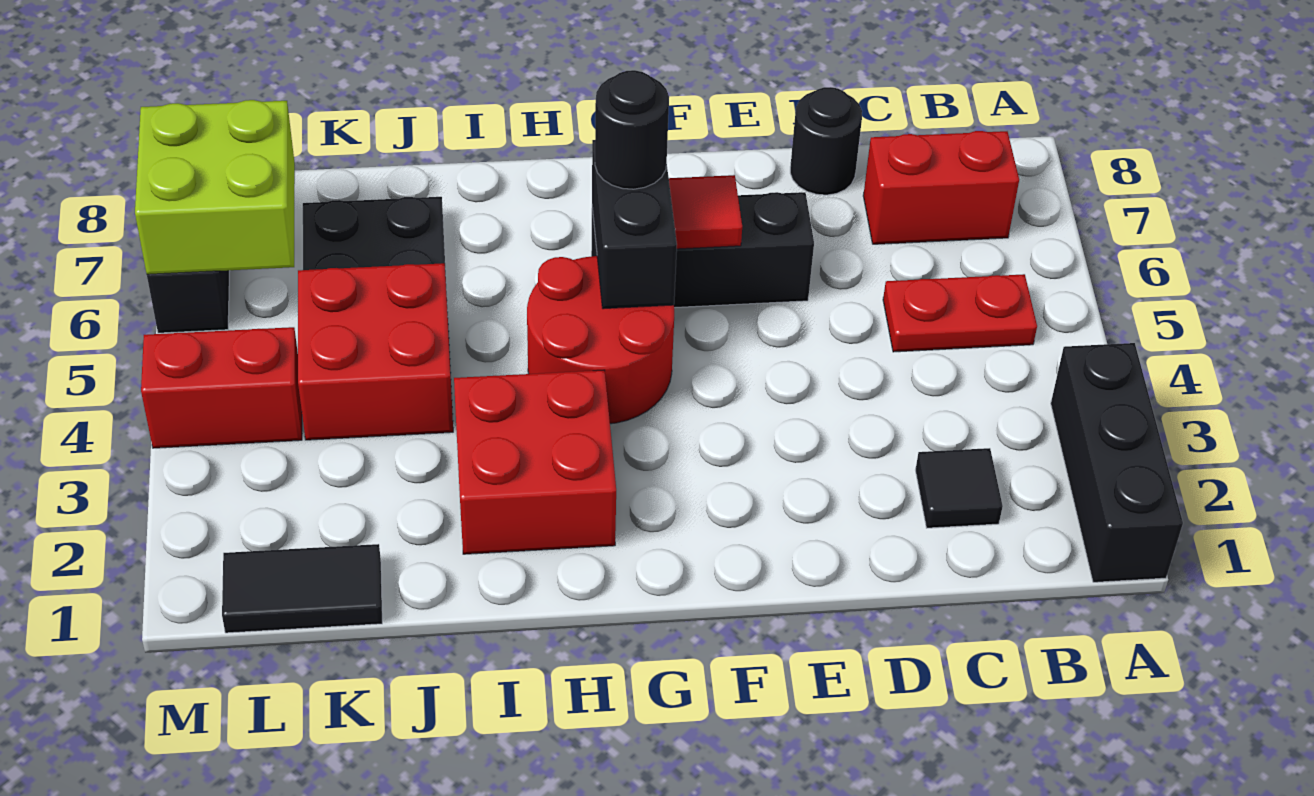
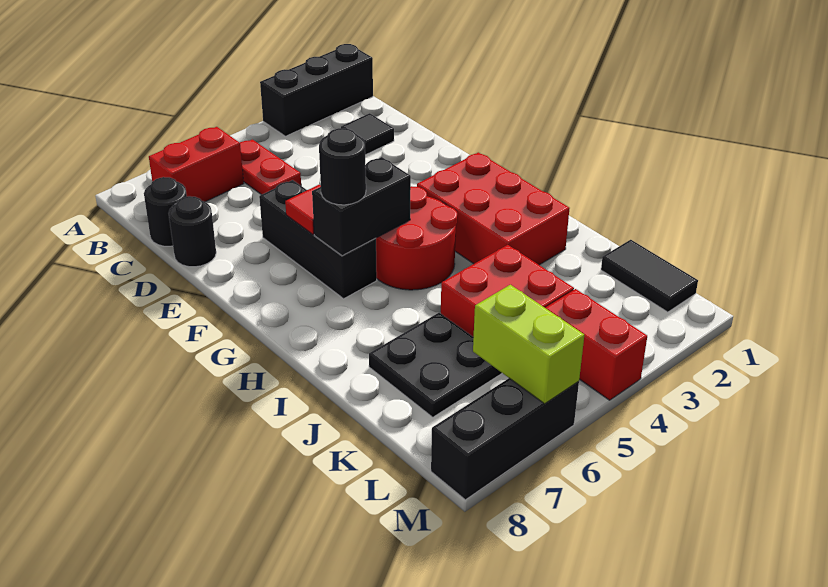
red 1x2 brick [863,131,1019,244] -> red 1x2 brick turned to [149,127,244,202]
none -> black 1x1 round brick [144,177,187,246]
red 2x2 brick [454,370,616,554] -> red 2x3 brick [417,152,570,265]
lime 2x2 brick [135,100,295,274] -> lime 1x2 brick [473,285,584,404]

